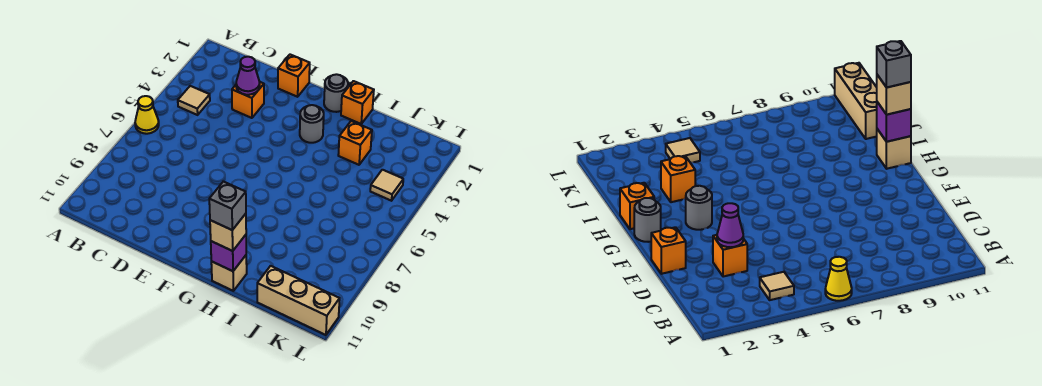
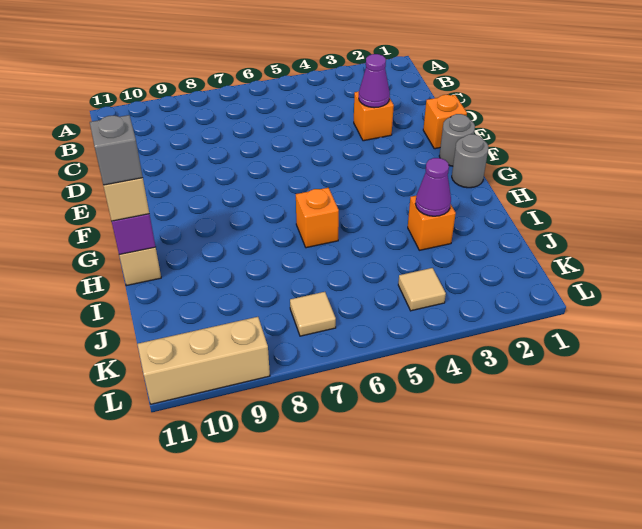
yellow 1x1 cone [135,96,159,134] -> none
tan 1x1 tile [178,86,210,115] -> tan 1x1 tile moved to [290,292,336,336]
grey 1x1 round brick [300,105,324,143] -> grey 1x1 round brick moved to [439,114,475,166]
orange 1x1 brick [341,81,374,124] -> orange 1x1 brick moved to [296,188,339,248]
none -> purple 1x1 cone [415,158,451,216]
tan 1x3 brick [257,266,340,335] -> tan 1x3 brick turned to [137,317,270,404]

